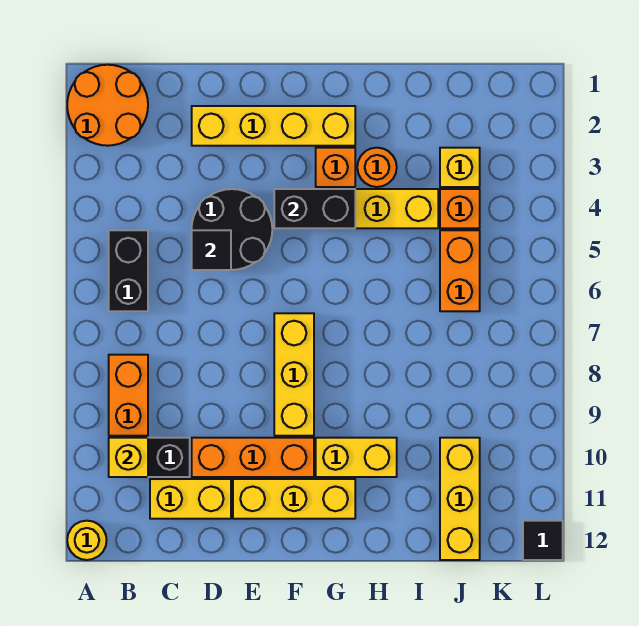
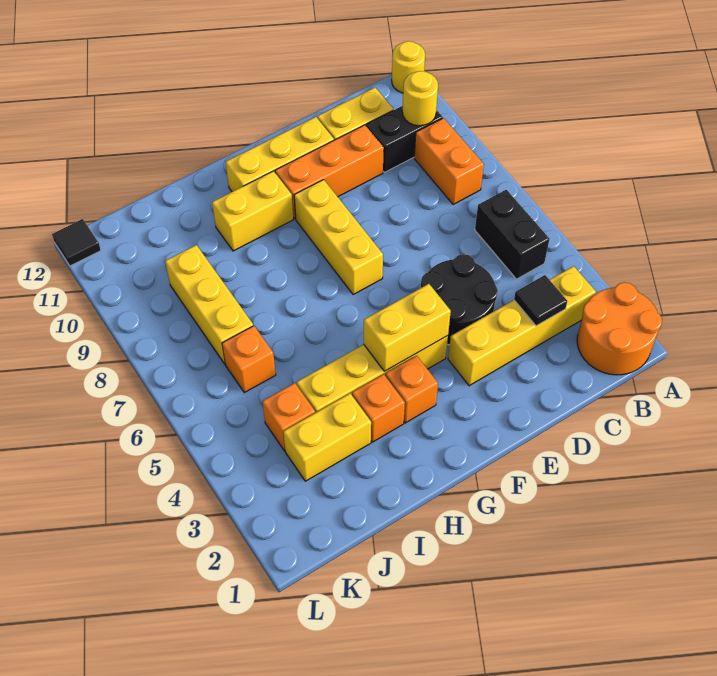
yellow 1x1 brick [109,438,148,477] -> yellow 1x1 round brick [402,71,438,126]
yellow 1x4 brick [192,106,355,146] -> yellow 1x4 brick moved to [448,266,596,386]
black 1x1 tile [192,230,231,270] -> black 1x1 tile moved to [514,275,567,326]
black 1x2 brick [274,189,355,228] -> yellow 1x2 brick [364,284,451,371]
orange 1x1 round brick [357,148,397,187] -> orange 1x1 brick [352,374,405,442]
yellow 1x1 brick [440,148,480,187] -> yellow 1x2 brick [283,393,371,481]
orange 1x2 brick [440,230,480,311] -> orange 1x1 brick [222,326,276,393]
yellow 1x3 brick [440,438,480,560] -> yellow 1x3 brick moved to [165,245,253,364]

